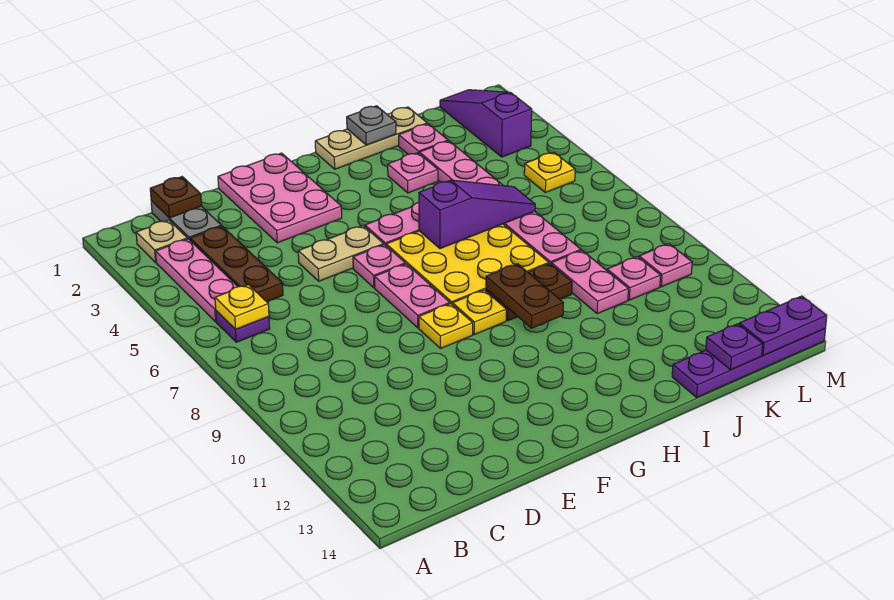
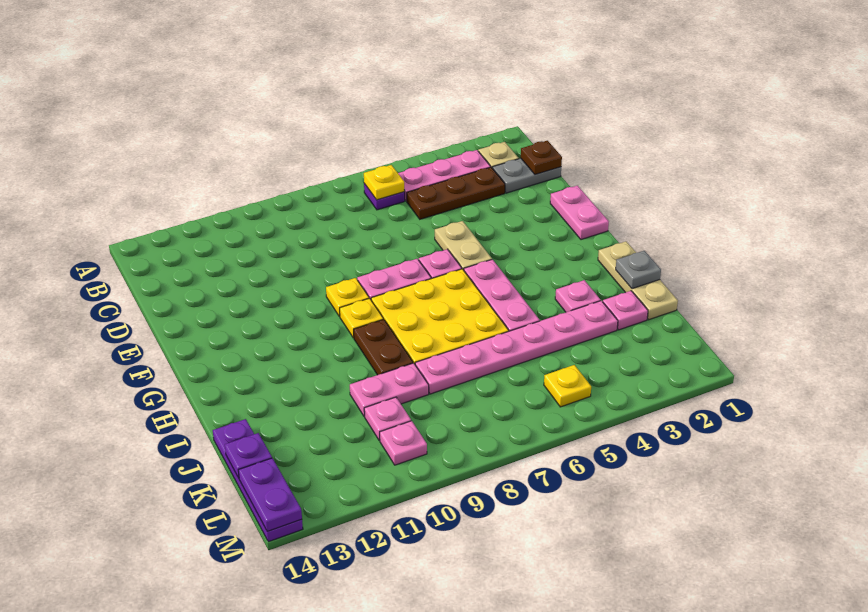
pink 2x3 plate [218,153,342,243] -> pink 1x2 plate [550,186,609,240]
purple 1x3 slope [419,180,535,249] -> none
brown 1x2 plate [486,264,563,328] -> none
purple 1x3 slope [440,90,532,157] -> none

